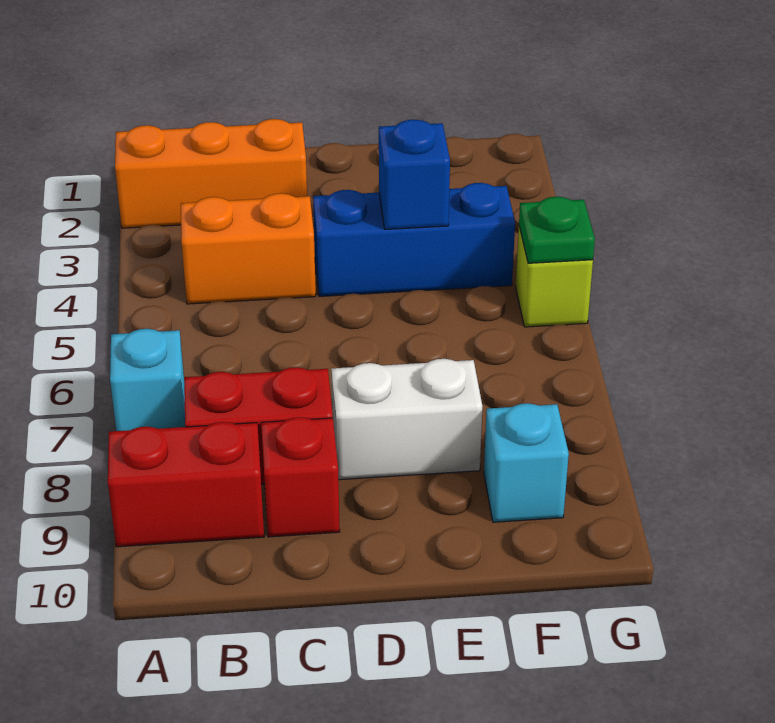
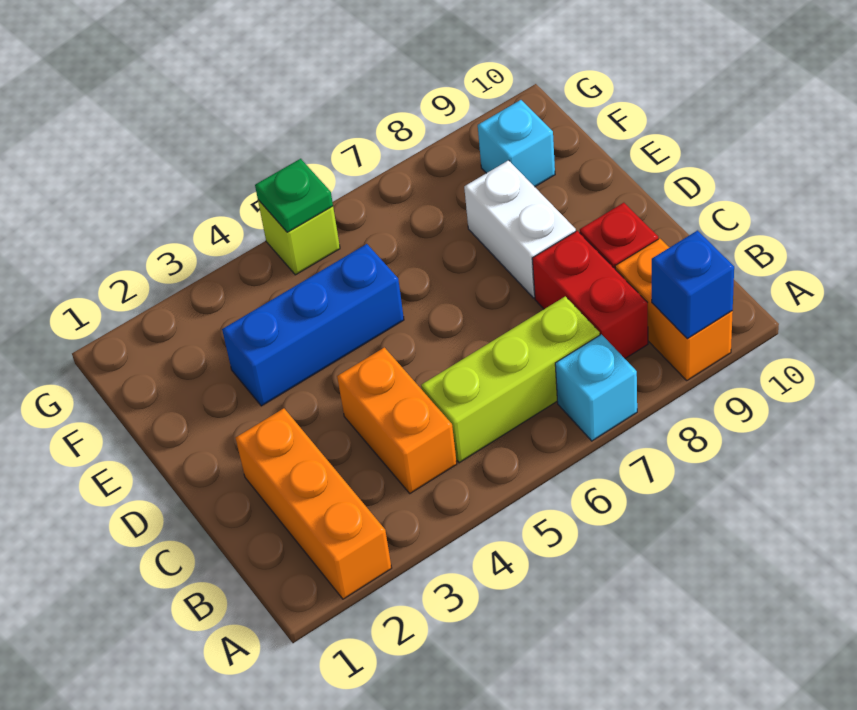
red 1x2 brick [108,422,264,547] -> orange 1x2 brick [615,239,733,380]
none -> lime 1x3 brick [421,296,600,463]
blue 1x3 brick [313,183,515,296] -> blue 1x3 brick turned to [222,244,404,406]
blue 1x1 brick [379,120,450,229] -> blue 1x1 brick moved to [652,231,734,339]

